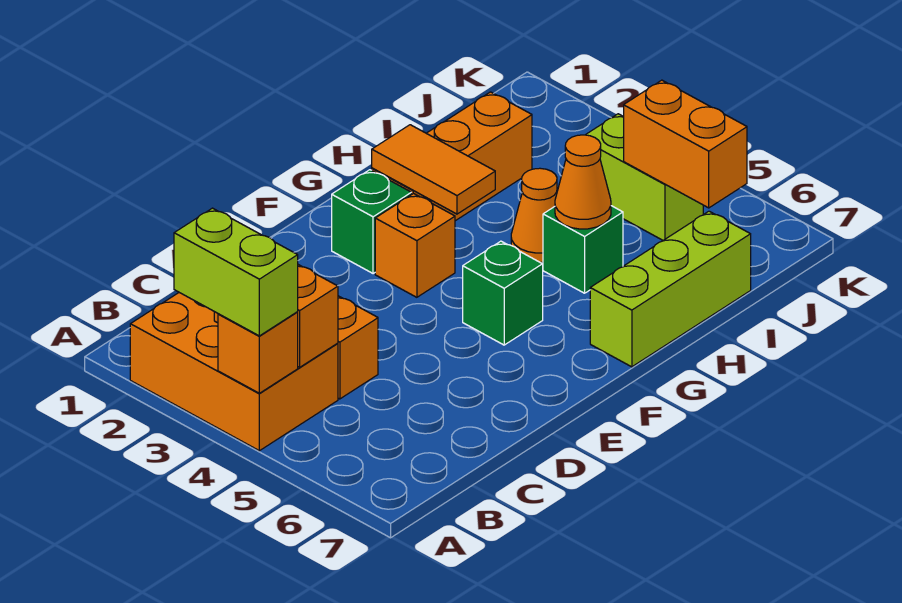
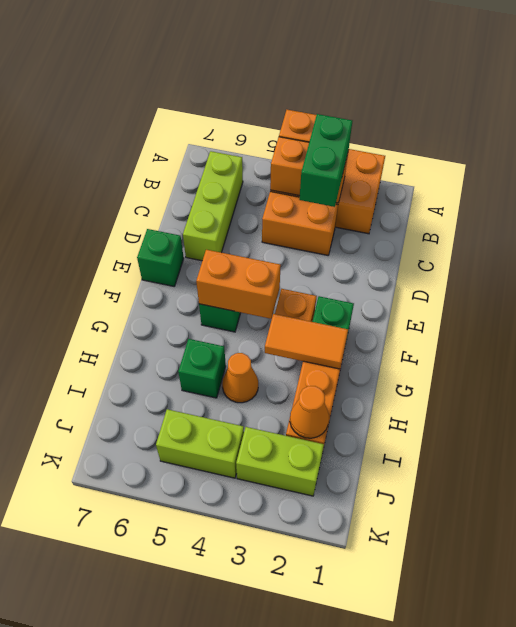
lime 1x2 brick [174,208,298,336] -> lime 1x2 brick moved to [236,427,324,496]
none -> green 1x2 brick [299,114,352,207]
none -> green 1x1 brick [137,229,184,286]
lime 1x3 brick [590,211,751,367] -> lime 1x3 brick moved to [183,151,243,261]
orange 1x1 cone [555,135,611,229] -> orange 1x1 cone moved to [290,386,329,438]
orange 1x2 brick [624,80,747,208] -> orange 1x2 brick moved to [196,250,281,319]

